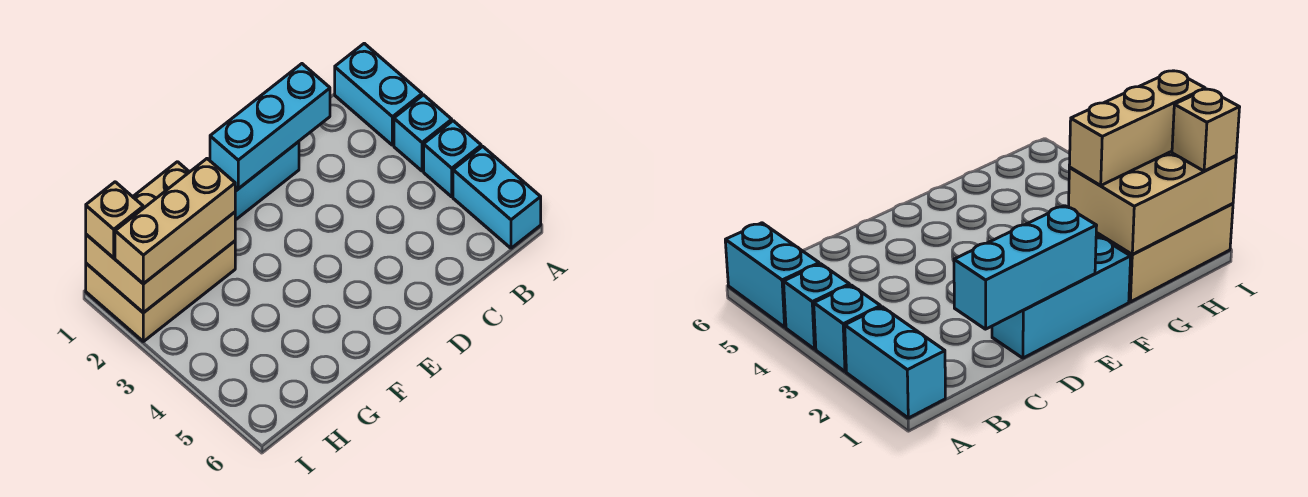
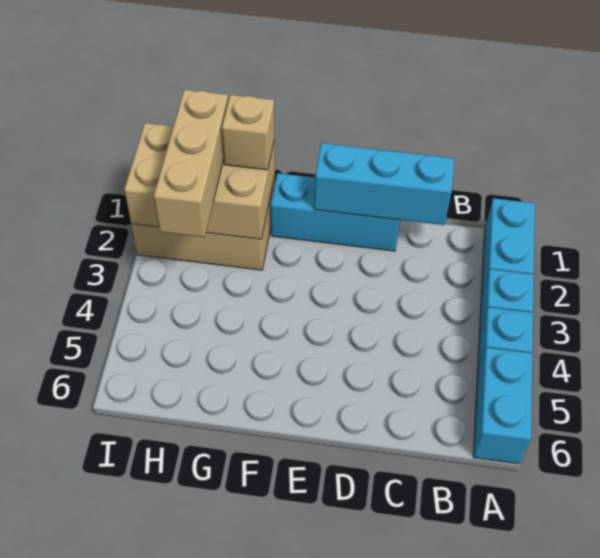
tan 1x3 brick [115,159,235,284] -> tan 1x3 brick turned to [154,90,228,237]
tan 1x1 brick [86,182,143,258] -> tan 1x1 brick moved to [222,95,274,170]

